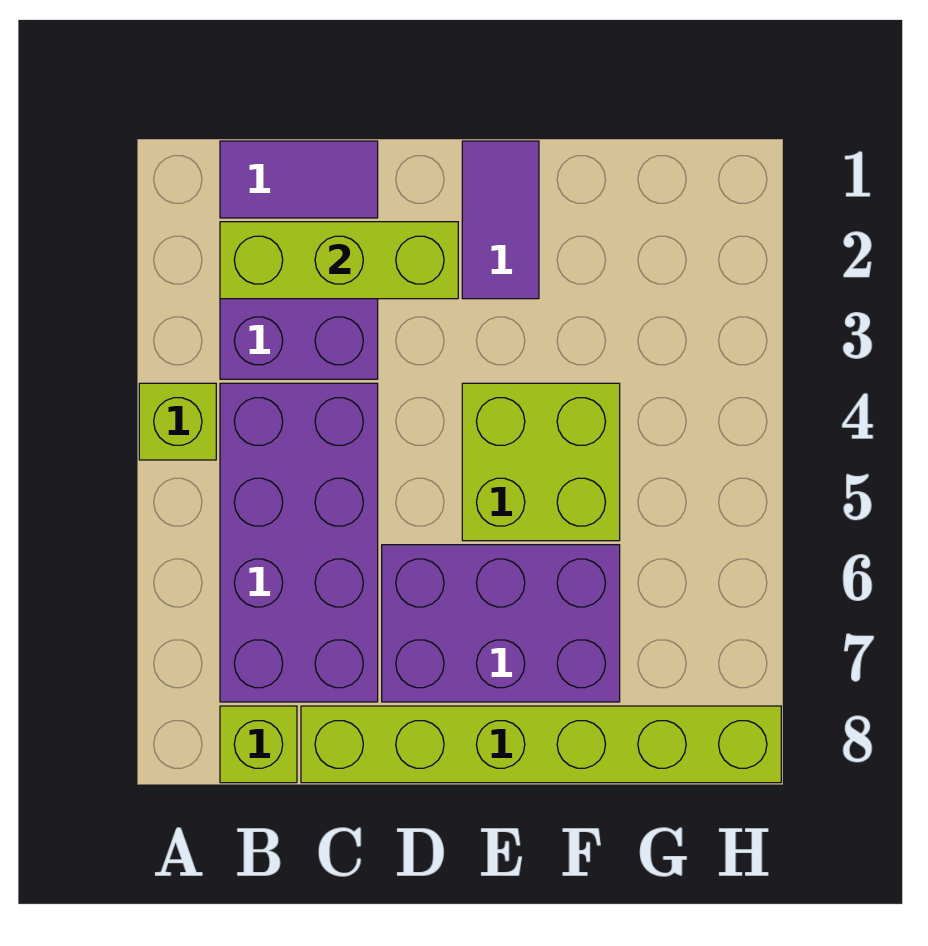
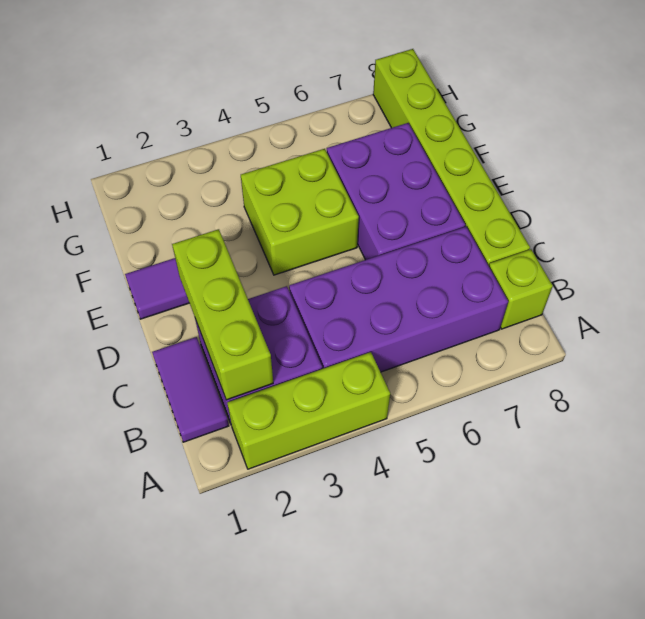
lime 1x1 brick [139,383,216,460] -> lime 1x3 brick [227,352,390,469]

